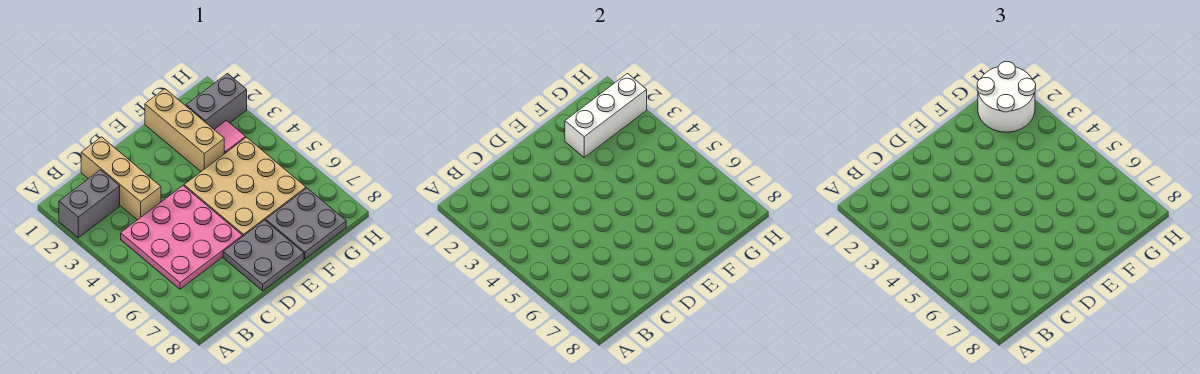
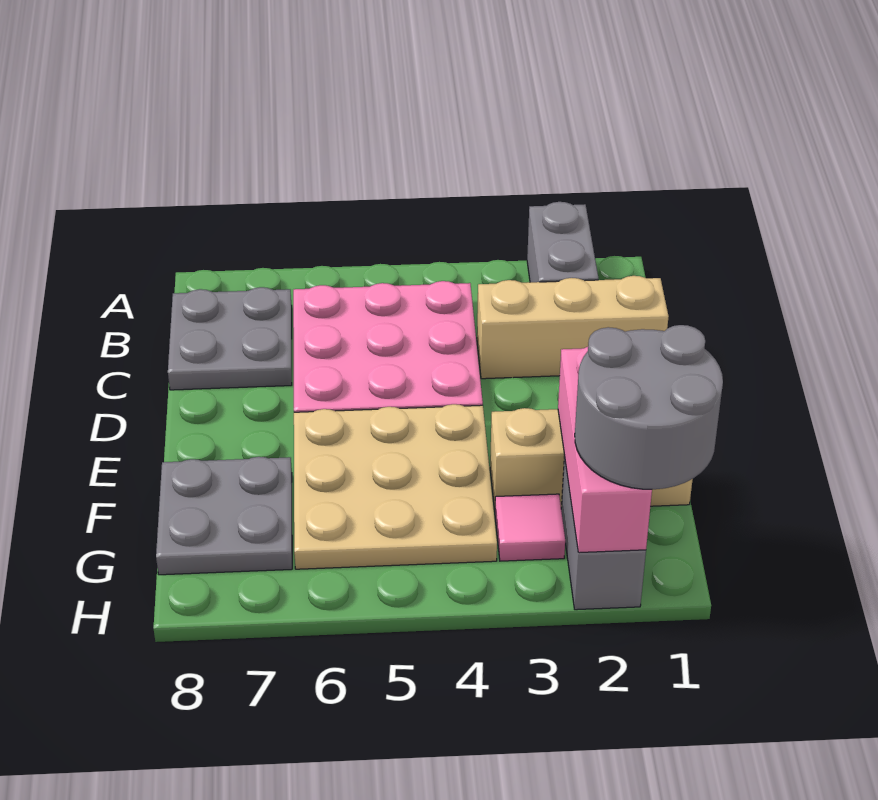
grey 2x2 plate [223,220,304,291] -> grey 2x2 plate moved to [168,287,292,390]
white 1x3 brick [565,74,647,157] -> pink 1x3 brick [558,347,652,553]
white 2x2 round brick [977,62,1036,132] -> grey 2x2 round brick [575,325,723,489]

